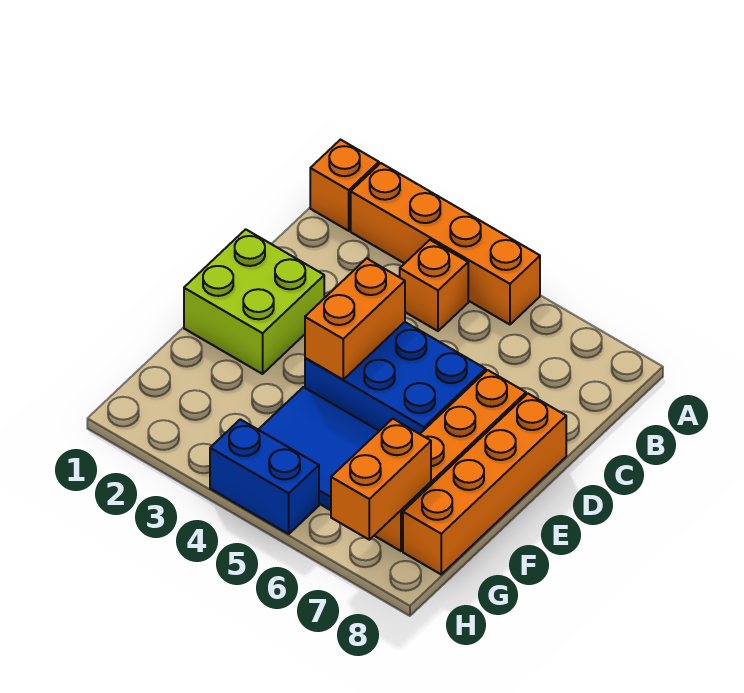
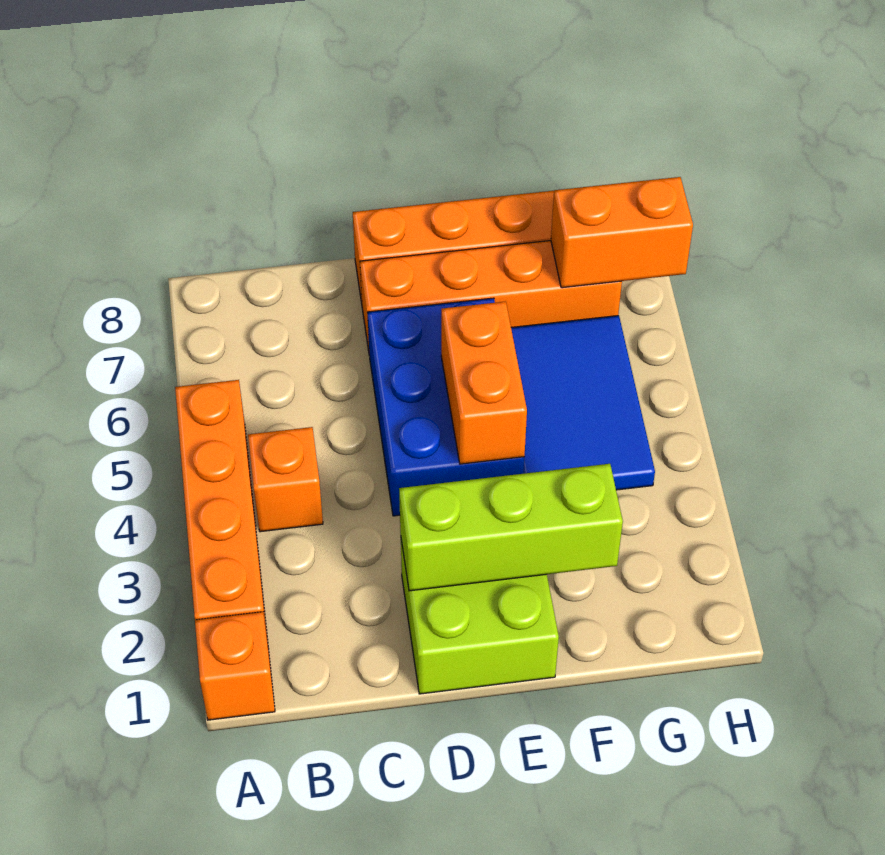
none -> lime 1x3 brick [399,464,623,591]
orange 1x2 brick [305,258,405,380] -> orange 1x2 brick turned to [441,301,527,464]
blue 1x2 brick [210,419,319,534] -> none

